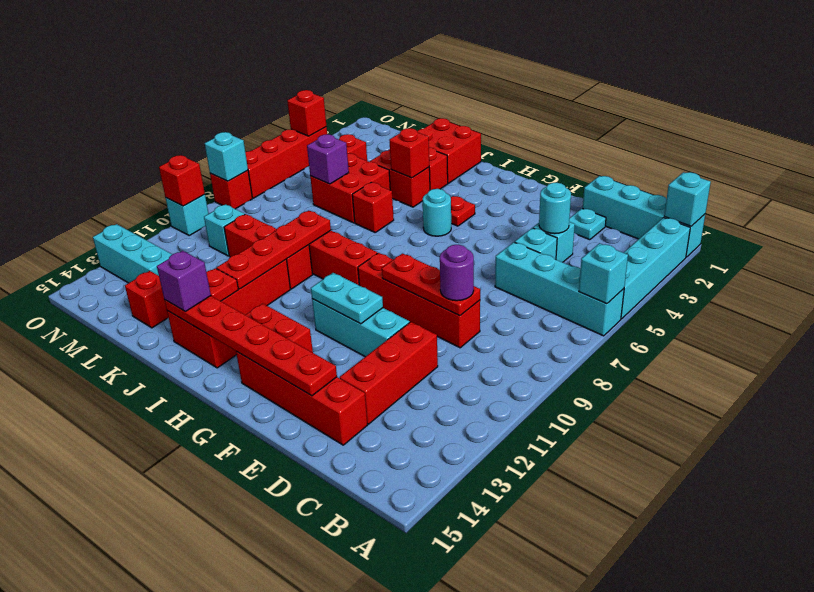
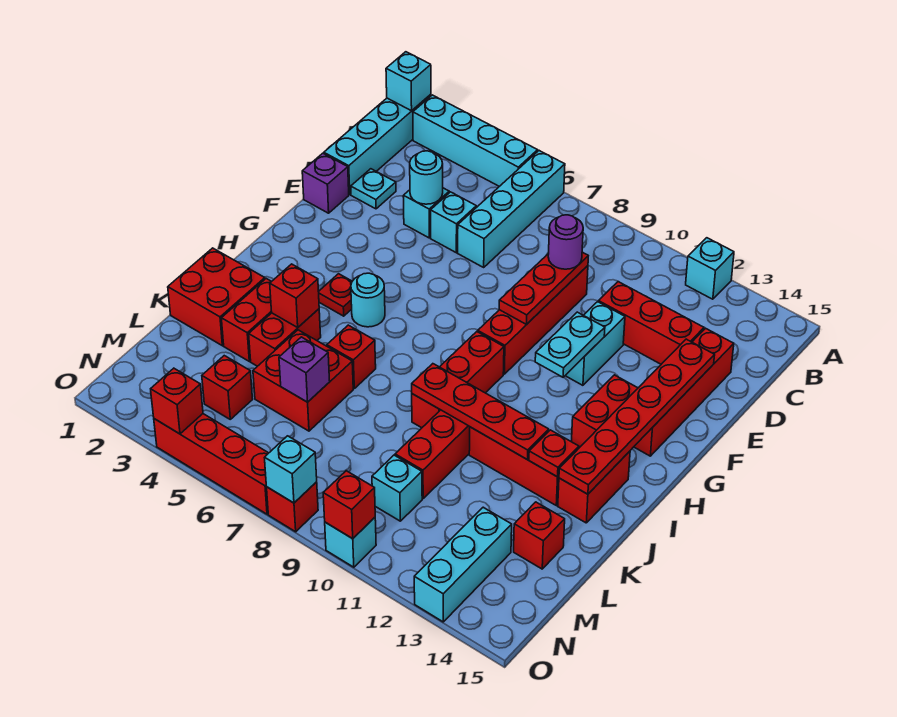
cyan 1x1 brick [579,243,628,304] -> cyan 1x1 brick moved to [686,238,734,299]
cyan 1x3 brick [312,299,410,357] -> cyan 1x2 brick [565,302,625,385]
purple 1x1 brick [157,251,211,311] -> purple 1x1 brick moved to [302,153,349,213]

